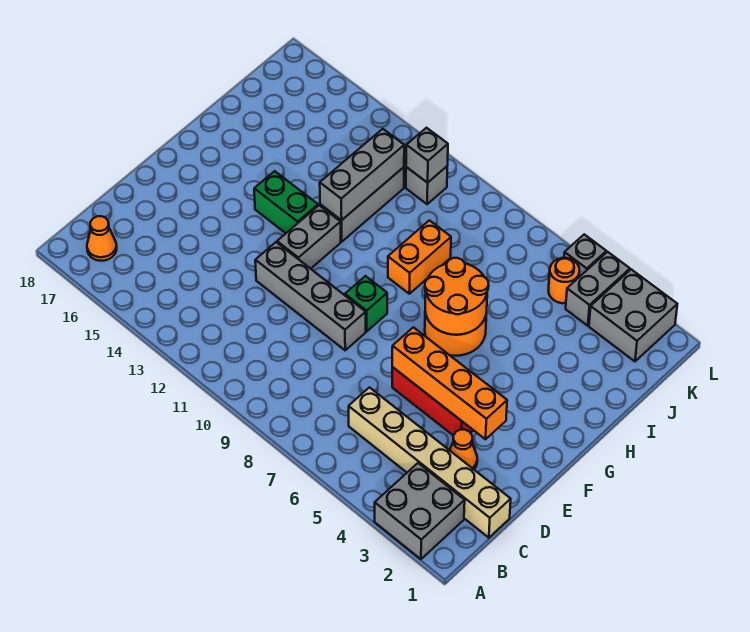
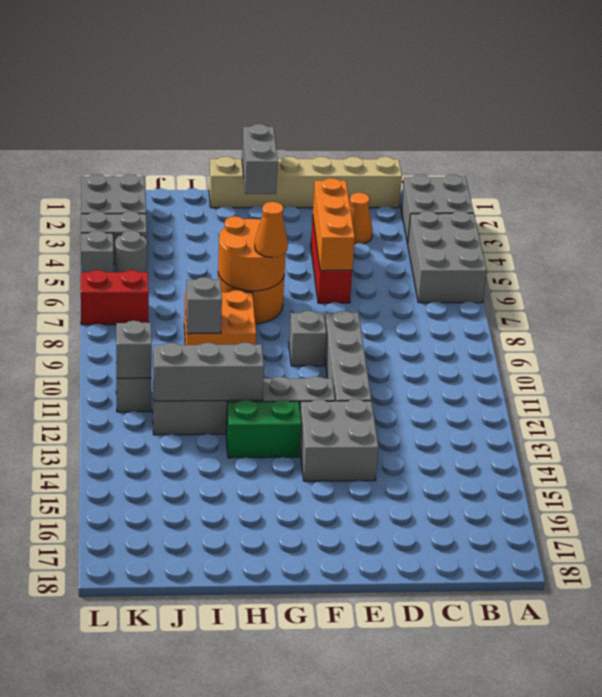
none -> grey 2x3 brick [408,211,487,303]
orange 1x1 cone [87,216,117,261] -> orange 1x1 cone moved to [255,202,288,257]
tan 1x6 brick [349,388,511,538] -> tan 1x6 brick turned to [209,156,402,208]
orange 1x4 brick [392,327,507,439] -> orange 1x3 brick [313,178,355,271]
none -> grey 2x2 brick [300,399,378,481]
green 1x1 brick [345,276,387,331] -> grey 1x1 brick [289,311,326,366]
none -> grey 1x2 brick [242,124,278,194]
green 1x2 brick [254,171,318,233] -> green 1x2 brick turned to [226,400,301,458]
orange 1x2 brick [388,220,451,294] -> orange 2x2 brick [184,290,256,345]
none -> grey 1x1 brick [186,277,222,334]
orange 1x1 round brick [549,258,580,303] -> grey 1x1 round brick [115,230,147,272]
none -> red 1x2 brick [81,270,149,325]

